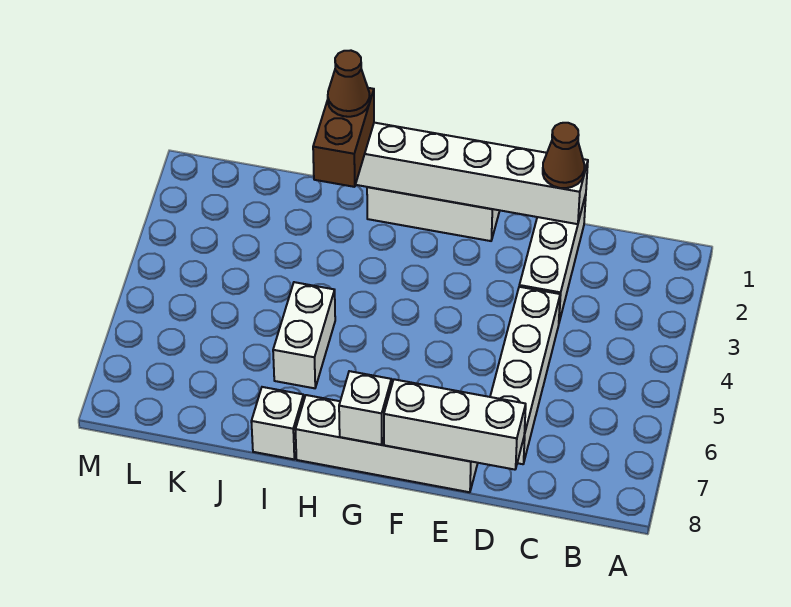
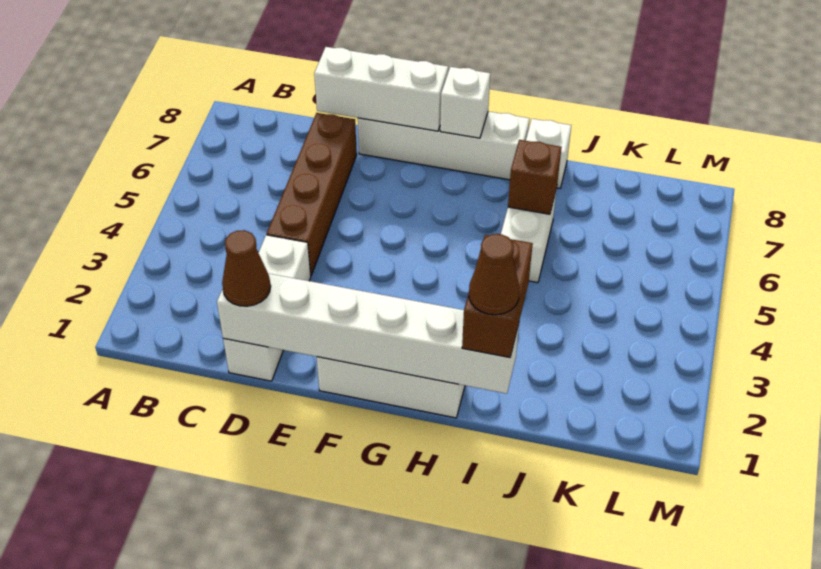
white 1x4 brick [490,287,560,464] -> brown 1x4 brick [267,113,357,275]
none -> brown 1x1 brick [508,140,562,214]

